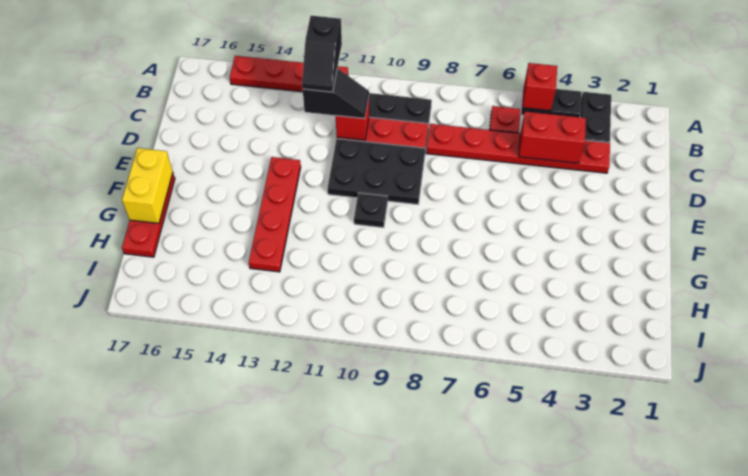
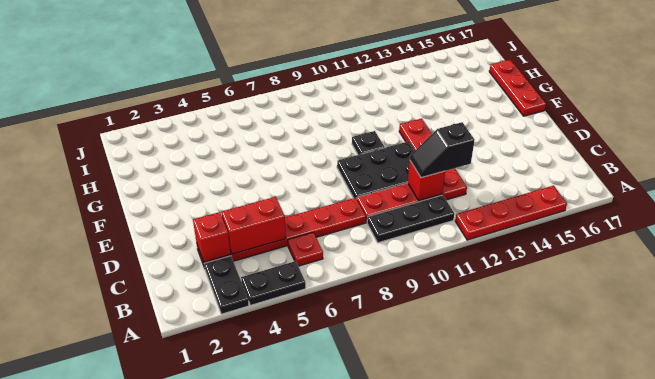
red 1x1 brick [522,63,557,111] -> red 1x1 brick moved to [193,212,231,262]
black 1x2 slope [302,16,342,92] -> none
red 1x4 plate [249,157,301,272] -> red 1x4 plate moved to [399,119,467,200]
yellow 1x2 brick [122,148,173,223] -> none

